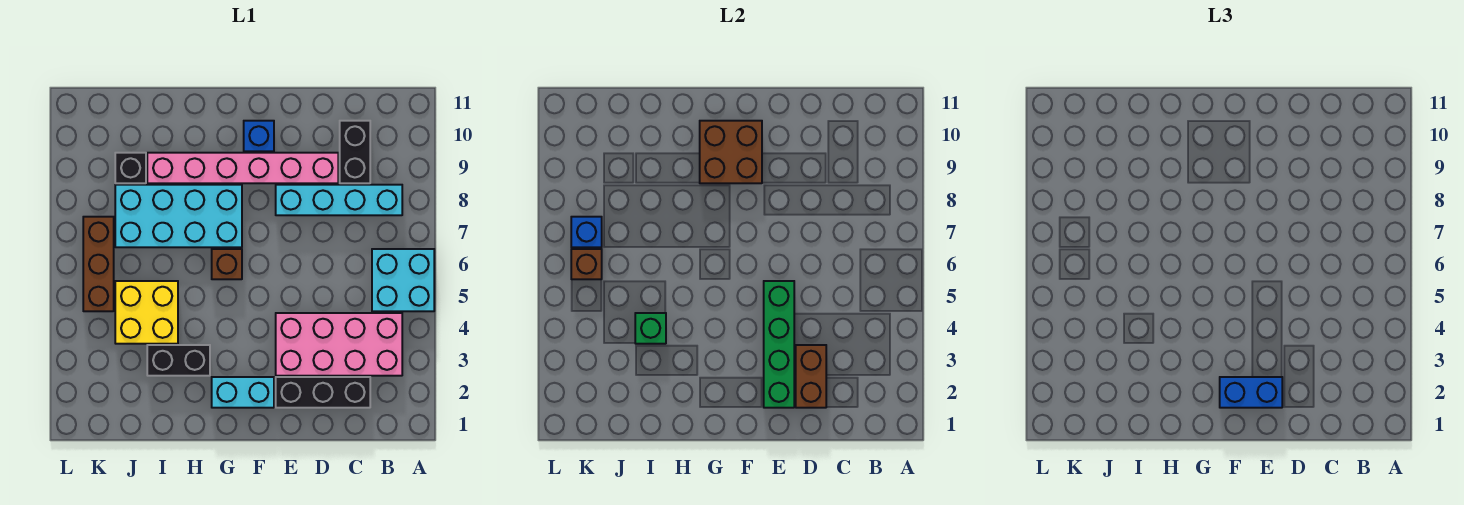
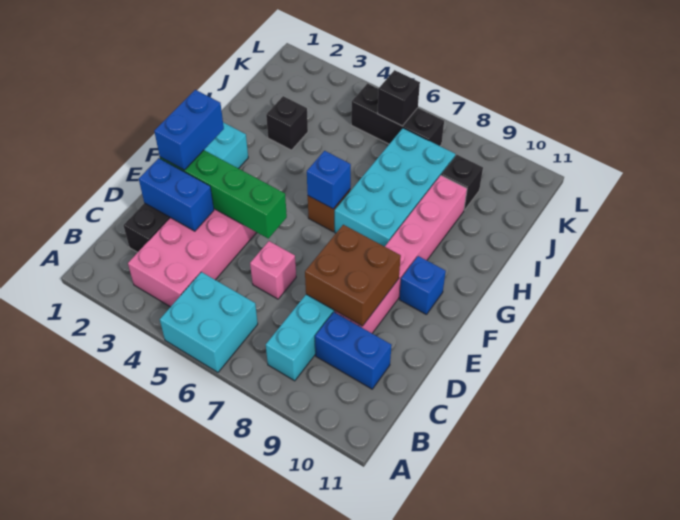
black 1x2 brick [340,121,370,183] -> blue 1x2 brick [315,312,391,389]
brown 1x2 brick [796,345,826,408] -> blue 1x2 brick [139,158,214,231]
none -> pink 1x1 brick [250,241,296,299]
brown 2x2 brick [700,121,762,183] -> brown 2x2 brick moved to [305,225,401,326]
black 1x2 brick [147,345,210,376] -> black 1x1 brick [266,96,308,150]
yellow 2x2 brick [115,281,178,344] -> none
green 1x1 brick [635,313,666,344] -> none
brown 1x3 brick [83,217,114,311] -> black 1x3 brick [351,83,444,146]
brown 1x1 brick [571,249,602,279] -> black 1x1 brick [377,70,420,126]
blue 1x1 brick [571,217,602,247] -> blue 1x1 brick moved to [307,151,351,209]

